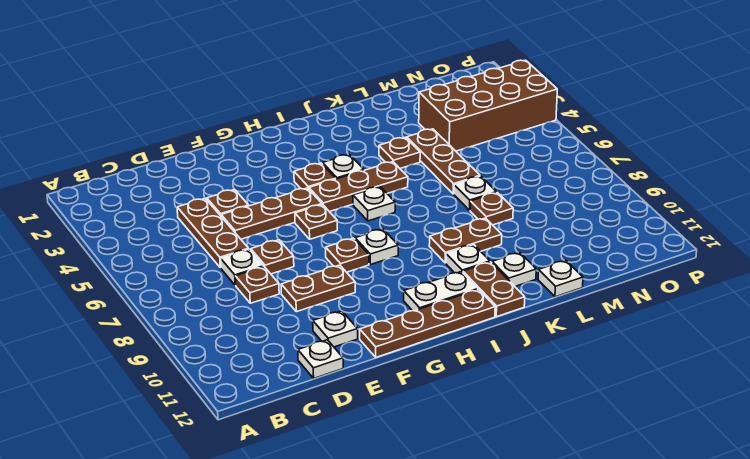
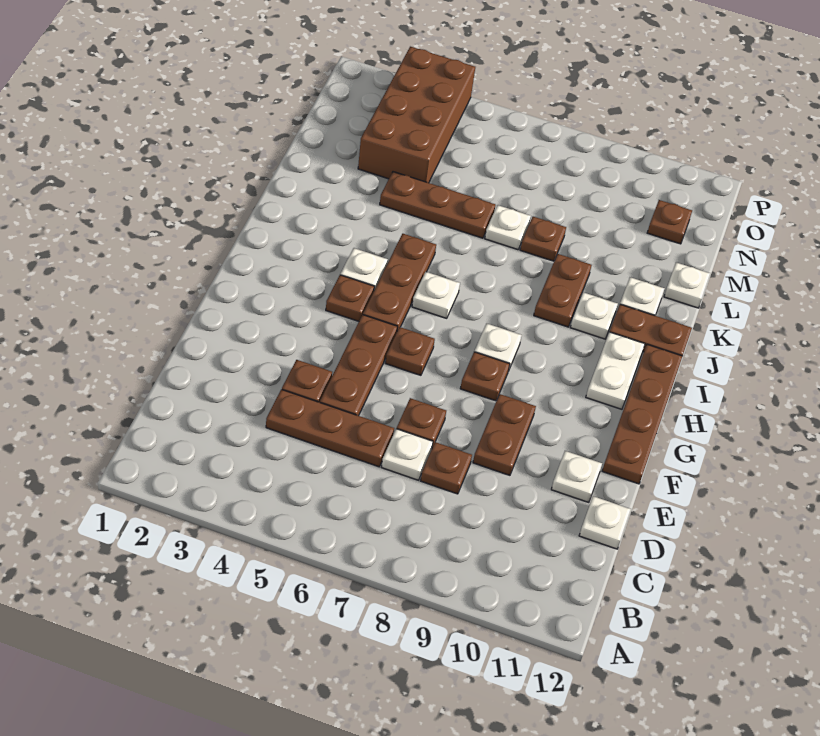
brown 1x1 plate [379,137,420,168] -> brown 1x1 plate moved to [647,200,692,244]

